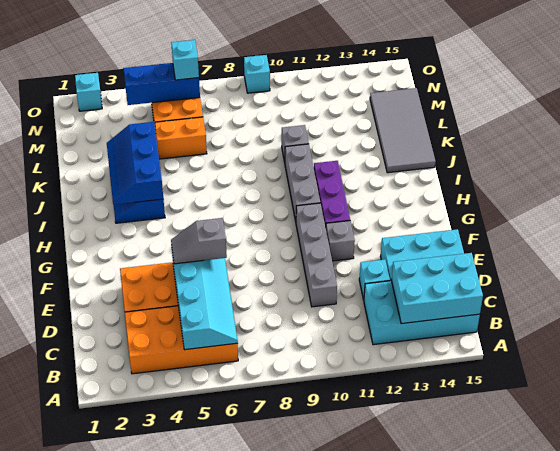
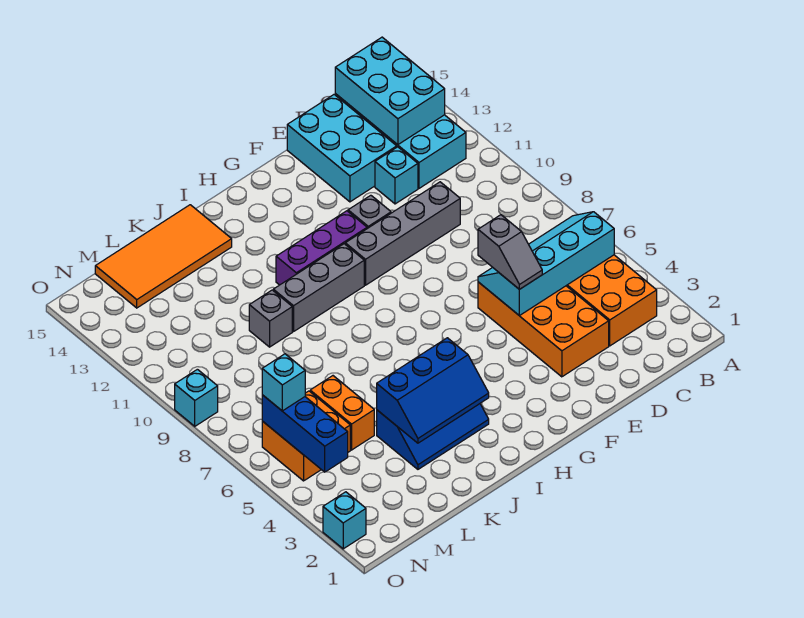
grey 2x4 tile [370,88,436,173] -> orange 2x4 tile [95,205,232,308]

